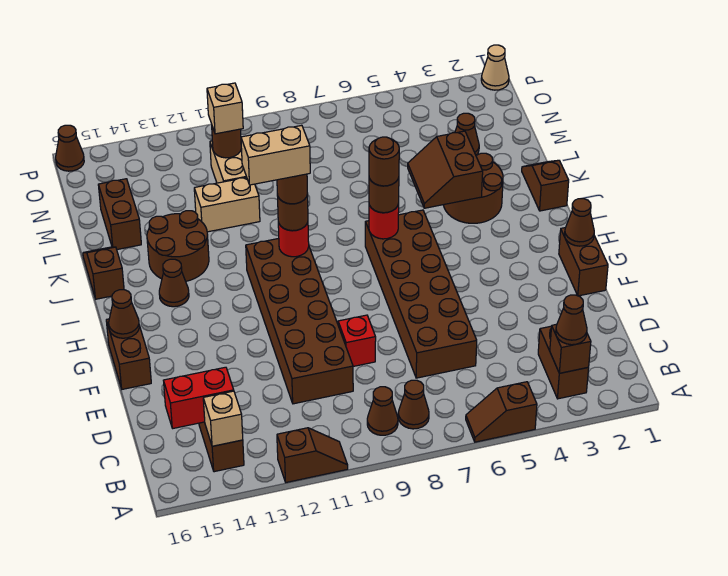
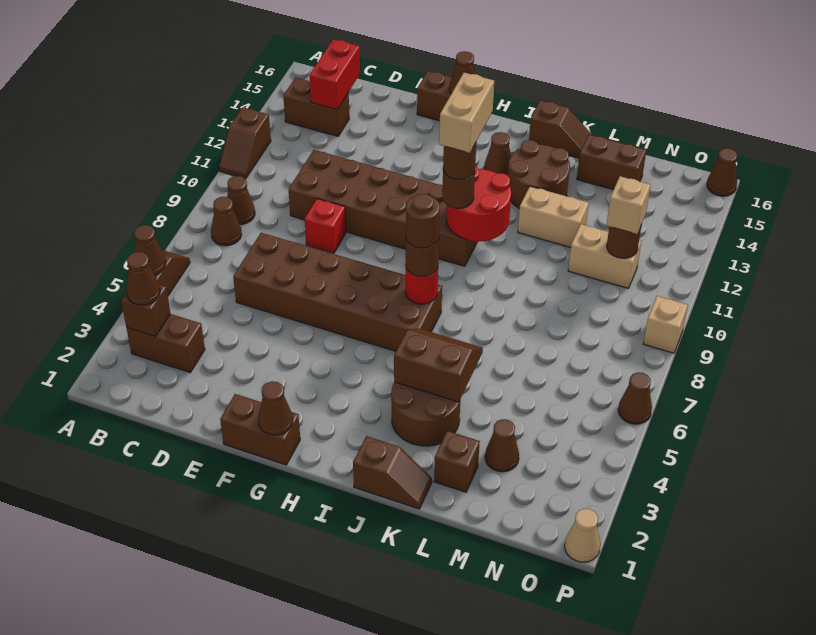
none -> brown 1x1 cone [134,225,166,275]
tan 1x1 brick [203,391,243,446] -> tan 1x1 brick moved to [643,296,688,353]
red 1x1 round brick [278,222,309,257] -> red 2x2 round brick [446,166,511,241]
none -> brown 1x1 brick [434,431,480,492]
tan 1x2 brick [194,177,260,232] -> tan 1x2 brick turned to [518,186,589,247]
none -> brown 1x1 cone [618,372,652,424]

